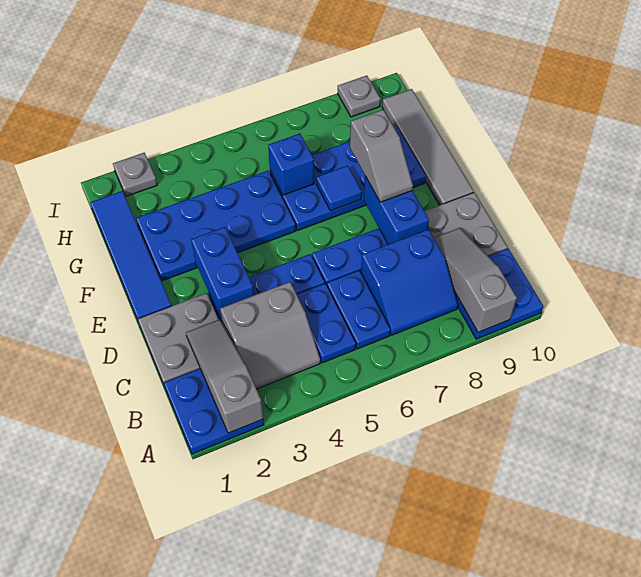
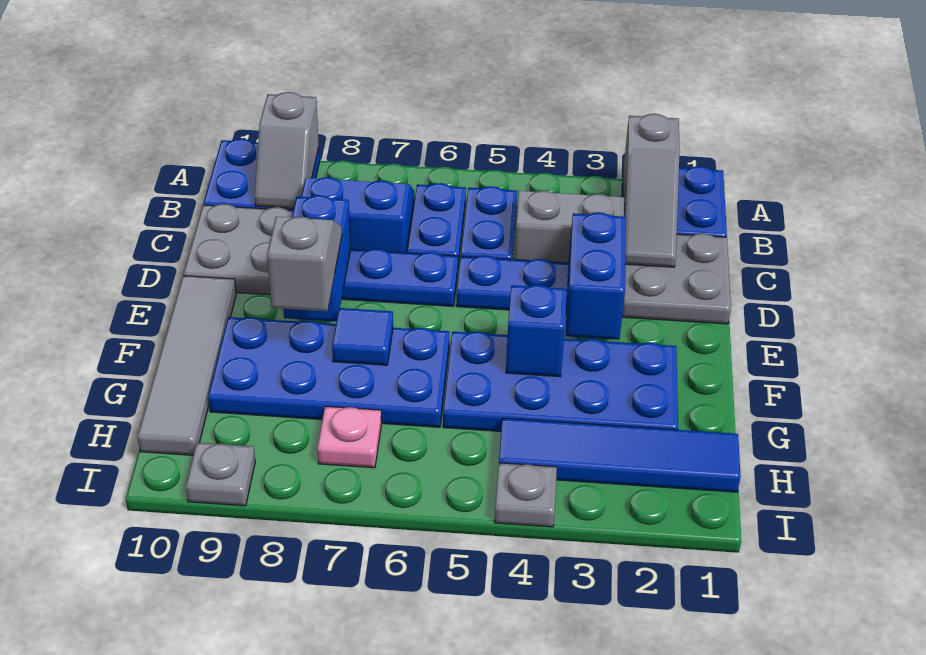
grey 1x3 slope [434,228,517,332] -> grey 1x2 slope [255,92,319,208]
blue 1x4 tile [90,191,171,320] -> blue 1x4 tile turned to [499,418,741,492]
blue 1x1 brick [268,134,314,195] -> blue 1x1 brick moved to [506,285,567,377]
none -> pink 1x1 plate [317,406,381,468]
grey 1x1 plate [113,153,157,196] -> grey 1x1 plate moved to [495,463,557,527]

